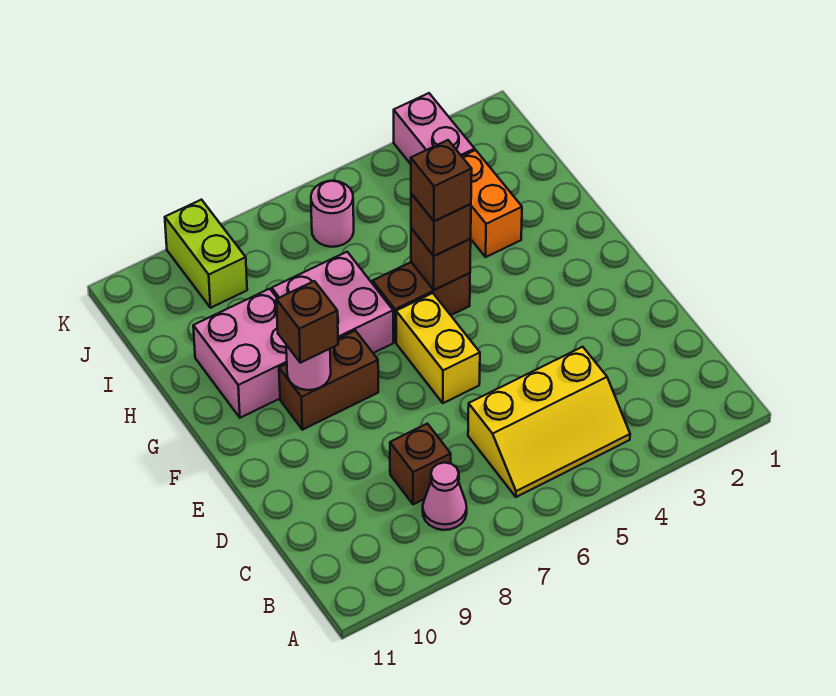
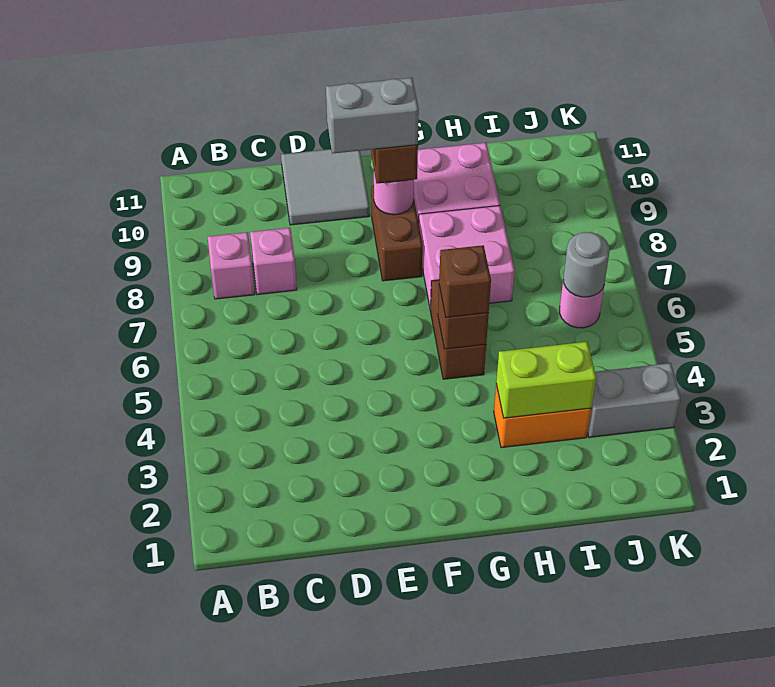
yellow 2x3 slope [468,347,630,497] -> none
pink 1x1 cone [423,463,467,530] -> pink 1x1 brick [208,232,255,299]
brown 1x1 brick [390,424,451,505] -> pink 1x1 brick [250,228,297,295]
none -> grey 2x2 tile [281,149,370,225]
yellow 1x2 brick [396,293,480,403] -> none
none -> grey 1x2 brick [326,78,419,154]
brown 1x1 brick [411,140,472,221] -> none
pink 1x2 brick [394,93,475,164] -> grey 1x2 brick [588,363,681,437]
none -> grey 1x1 round brick [563,232,610,297]
lime 1x2 brick [165,200,247,308] -> lime 1x2 brick moved to [496,342,596,418]

